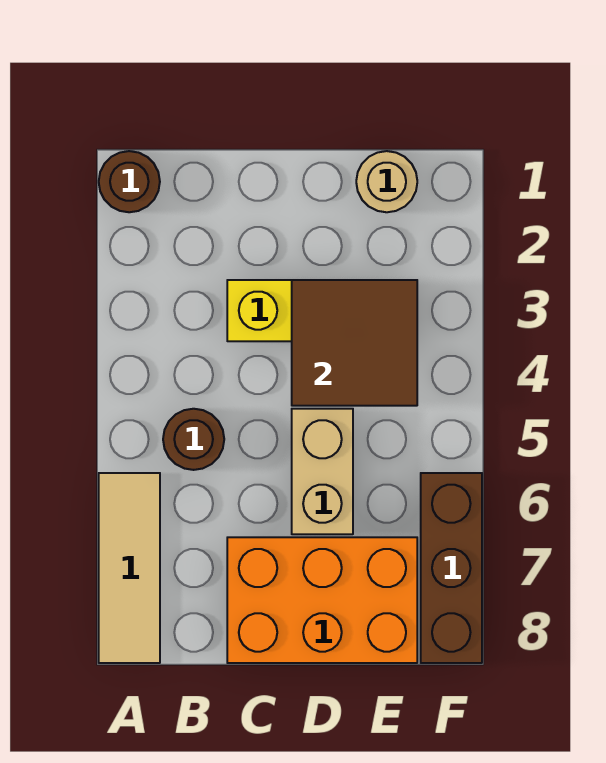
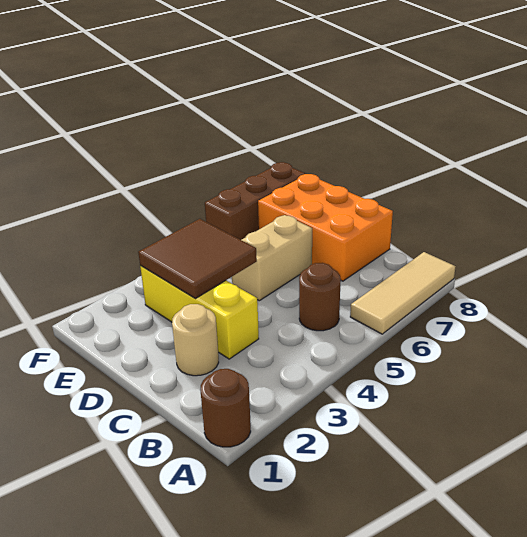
tan 1x1 round brick [356,151,417,212] -> tan 1x1 round brick moved to [172,304,219,376]

